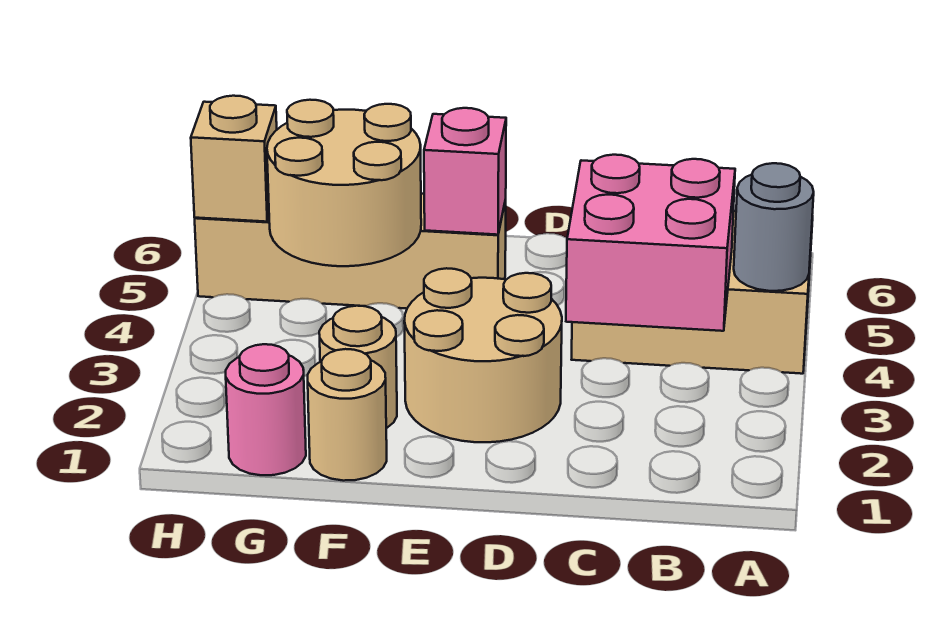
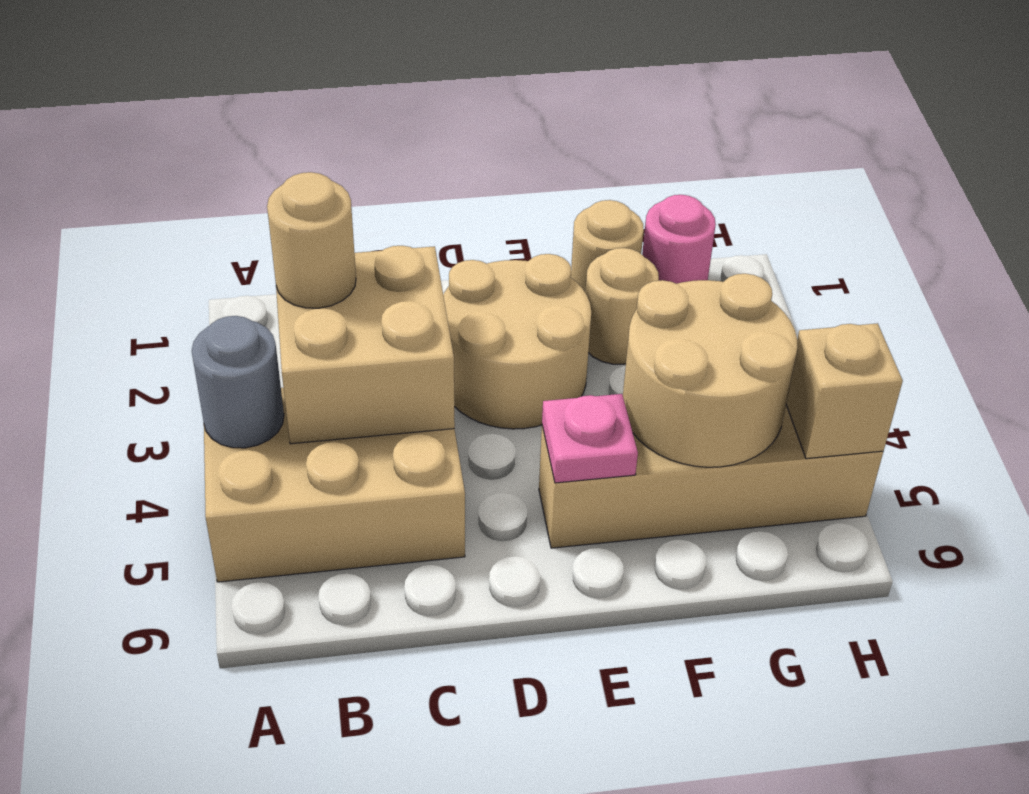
pink 2x2 brick [566,155,735,331] -> tan 2x2 brick [276,246,455,444]
none -> tan 1x1 round brick [267,172,356,308]
pink 1x1 brick [424,108,506,235] -> pink 1x1 plate [542,394,638,483]

